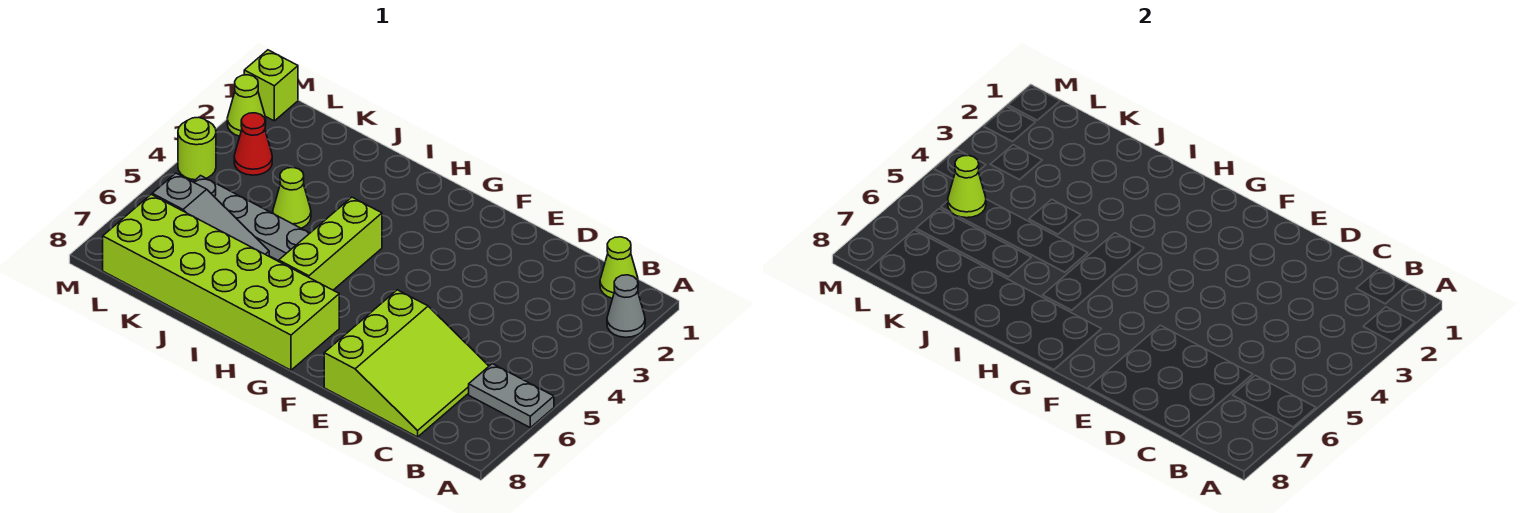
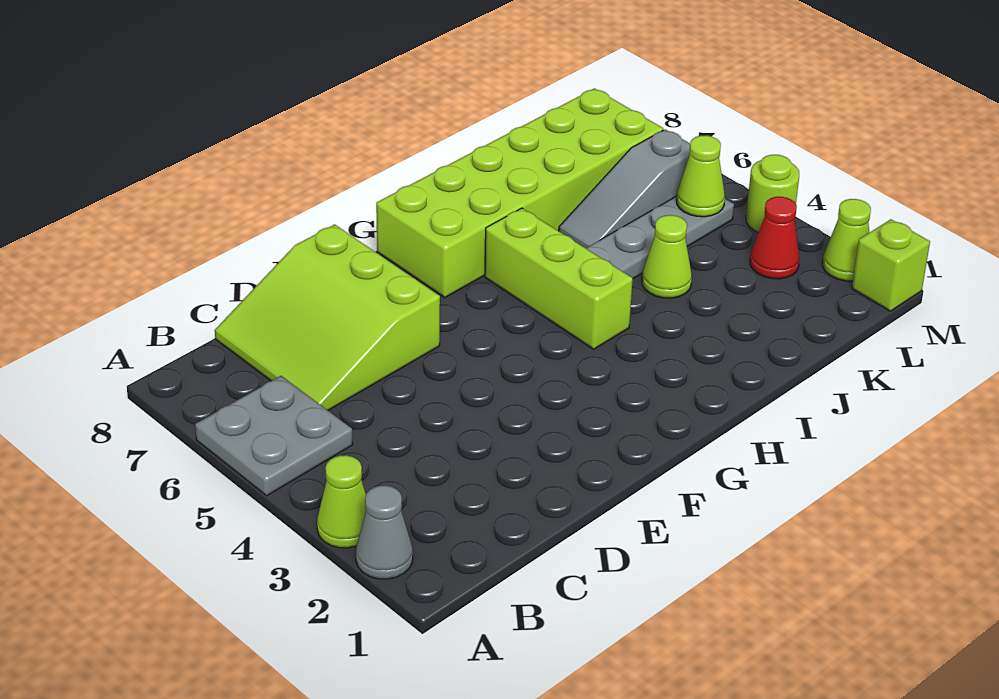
grey 1x2 plate [469,364,554,428] -> grey 2x2 plate [195,376,353,496]
lime 1x1 cone [600,237,638,298] -> lime 1x1 cone moved to [317,455,366,548]

